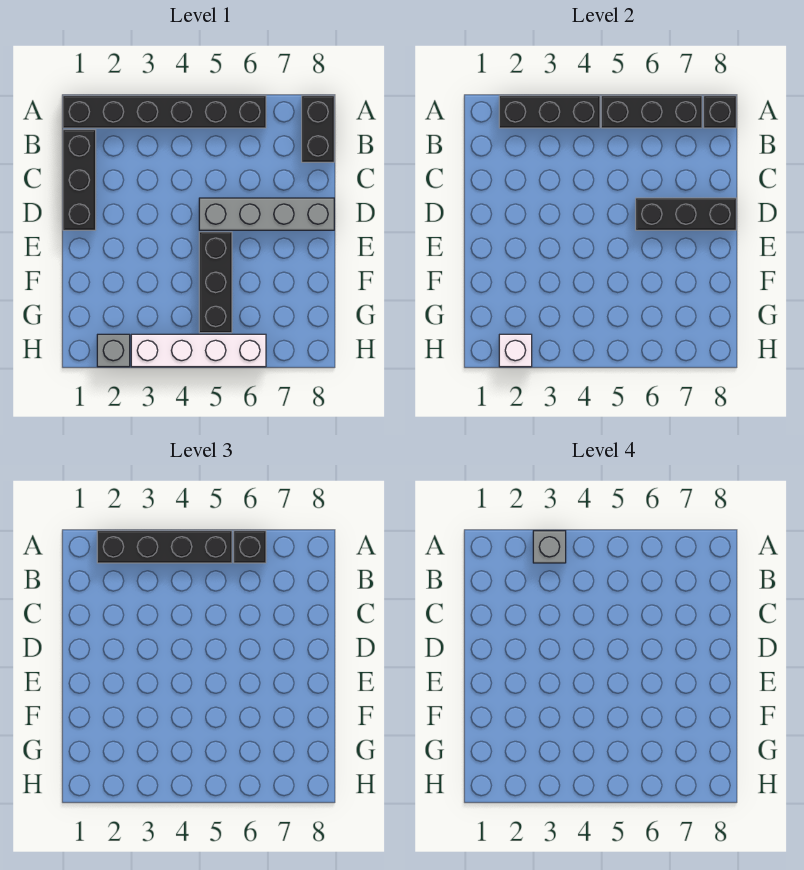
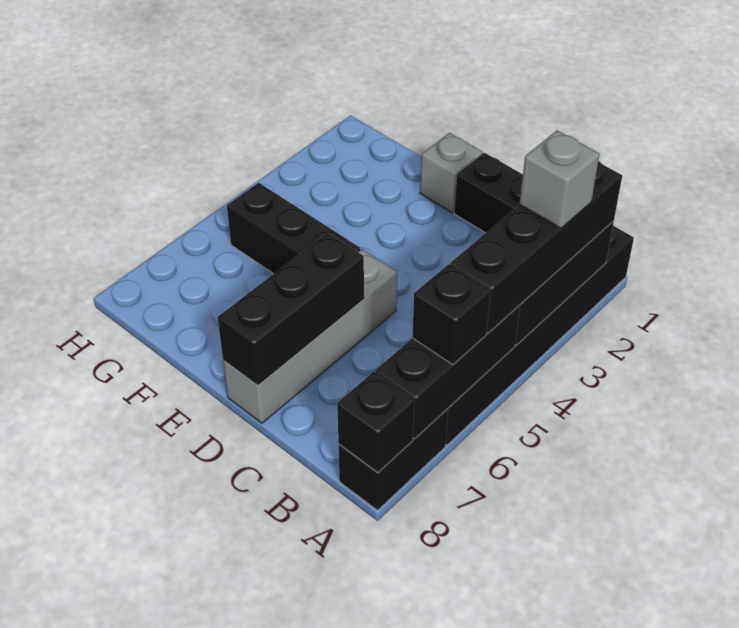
black 1x2 brick [302,96,334,162] -> black 1x2 brick turned to [338,409,448,510]
grey 1x1 brick [97,334,130,367] -> grey 1x1 brick moved to [420,133,483,213]
white 1x1 brick [499,334,532,367] -> none
white 1x4 brick [131,334,266,367] -> none

